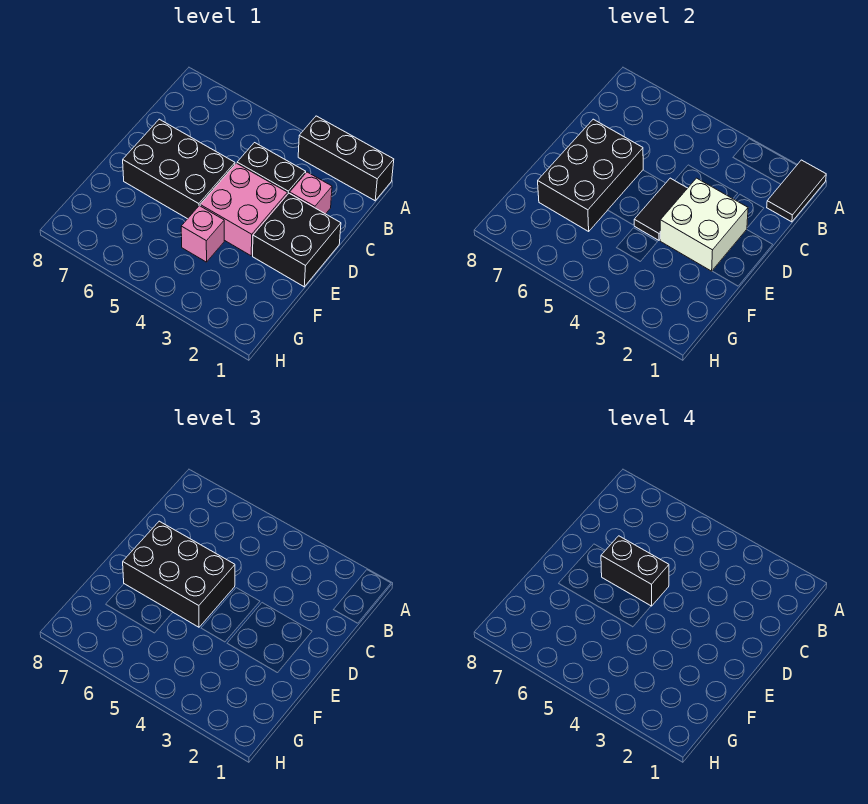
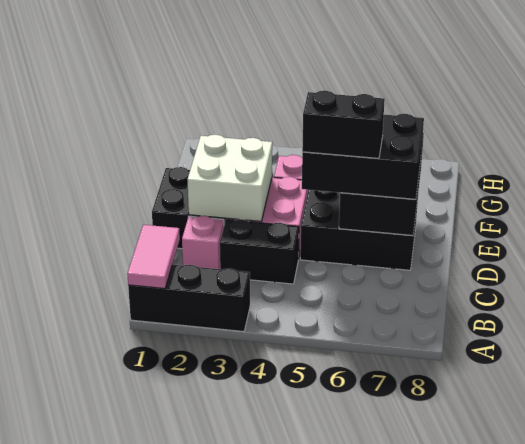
black 1x2 tile [767,160,826,222] -> pink 1x2 tile [127,225,180,289]
black 1x2 tile [634,178,687,240] -> none

